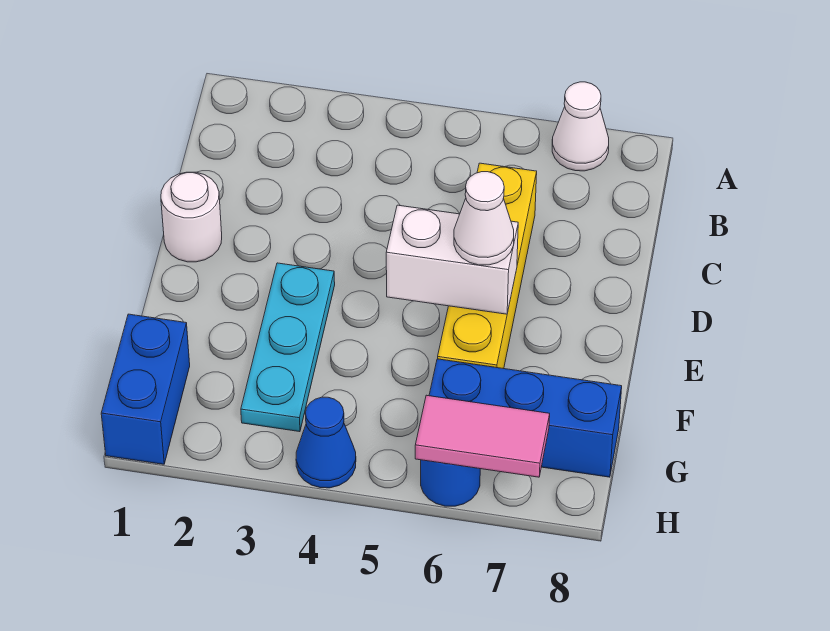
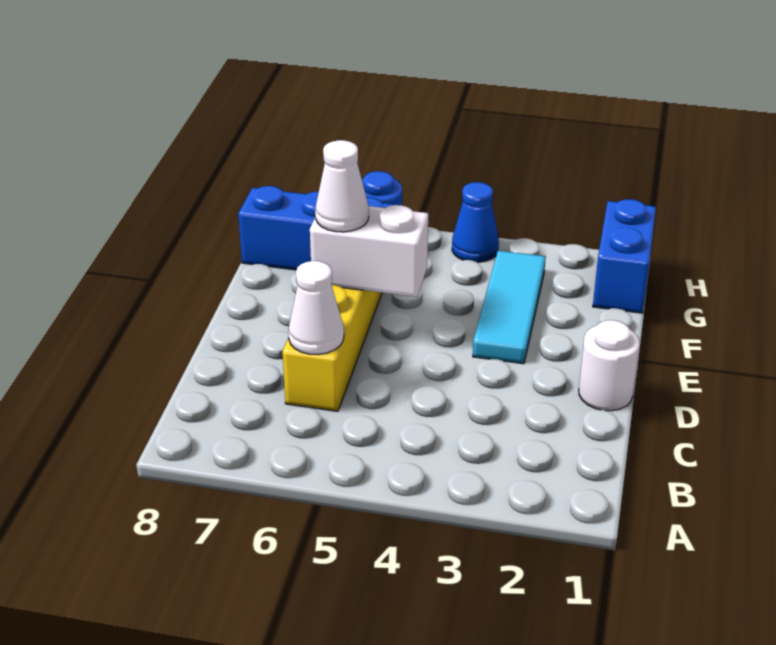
white 1x1 cone [552,82,609,171] -> white 1x1 cone moved to [288,261,344,354]
cyan 1x3 plate [241,263,335,432] -> cyan 1x3 tile [473,251,546,364]
pink 1x2 tile [415,395,550,477] -> none

